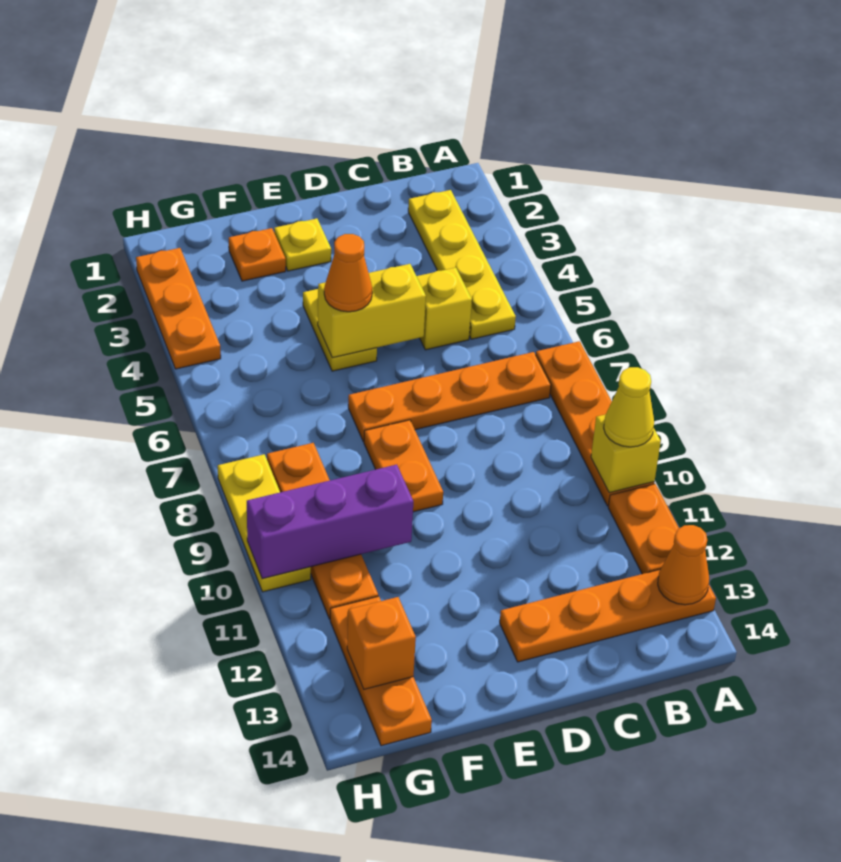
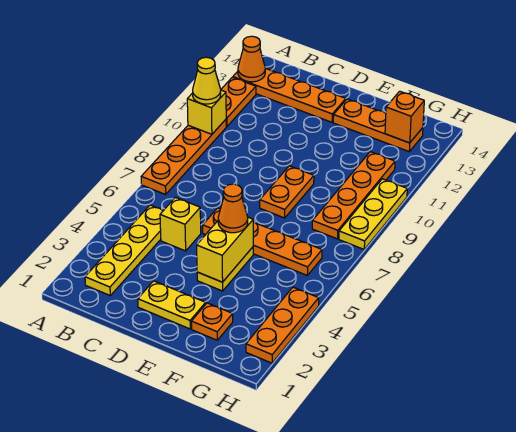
orange 1x4 plate [348,352,551,442] -> orange 1x4 plate moved to [203,208,322,275]
yellow 1x2 brick [318,264,426,358] -> yellow 1x2 brick turned to [197,217,253,282]
yellow 1x1 plate [274,219,331,271] -> yellow 1x2 plate [138,281,206,329]
purple 1x3 brick [247,465,413,579] -> none
orange 1x3 plate [330,596,432,746] -> orange 1x3 plate turned to [333,99,423,152]

